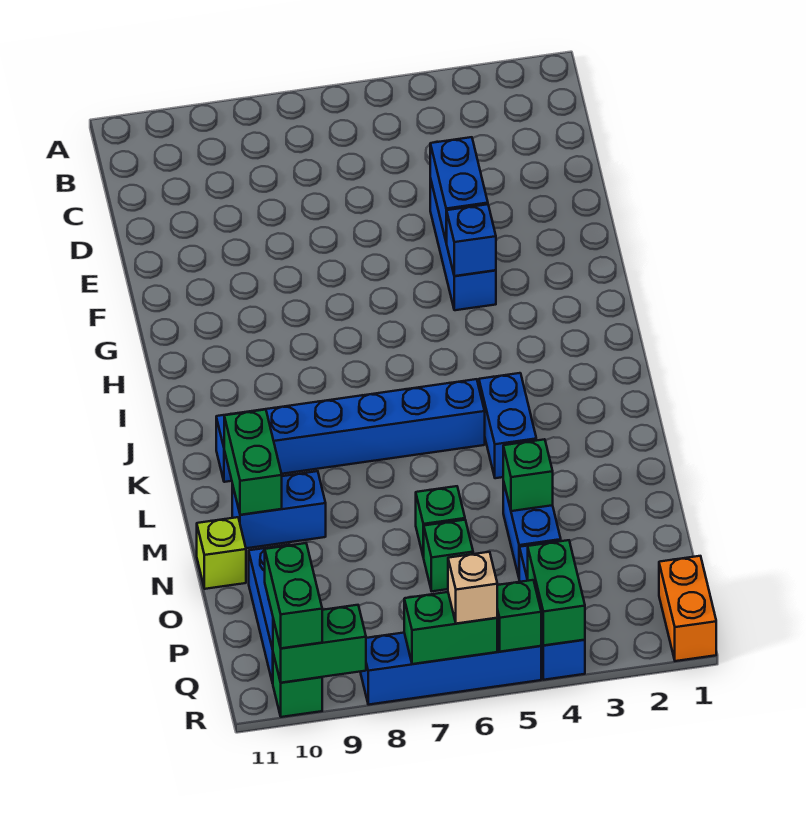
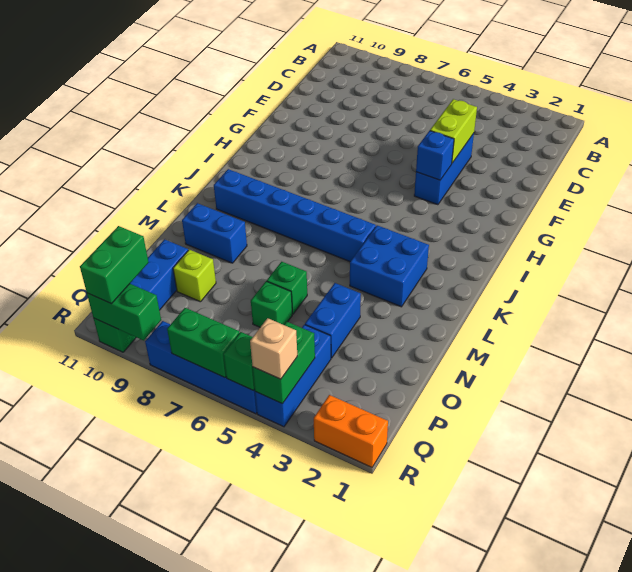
blue 1x2 brick [430,137,488,242] -> lime 1x2 brick [430,99,477,163]
blue 1x2 brick [479,373,536,478] -> blue 2x2 brick [350,225,429,307]
green 1x2 brick [224,410,282,515] -> none
green 1x1 brick [503,439,553,511] -> none
lime 1x1 brick [197,517,246,589] -> lime 1x1 brick moved to [173,250,216,302]
orange 1x2 brick [659,556,716,661] -> orange 1x2 brick turned to [314,395,388,467]
tan 1x1 brick [448,552,497,624] -> tan 1x1 brick moved to [250,318,297,379]

